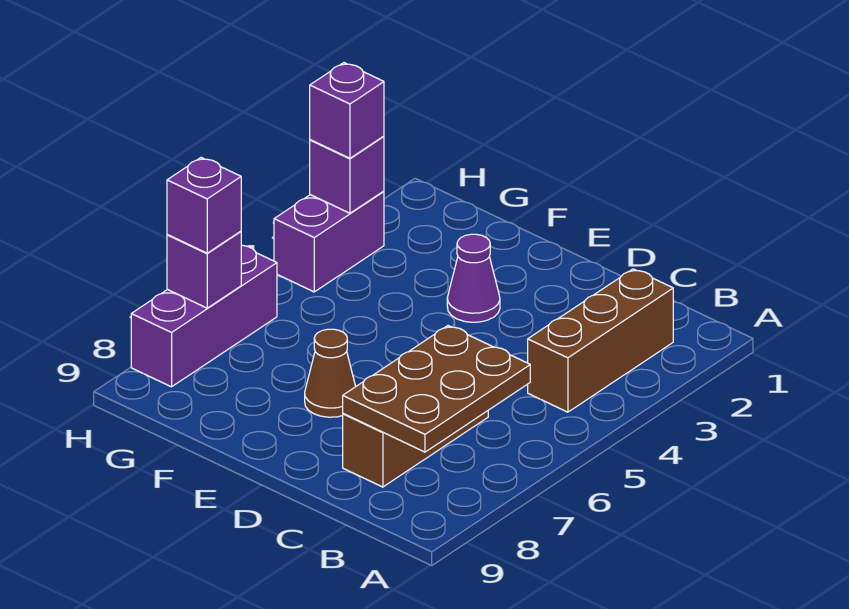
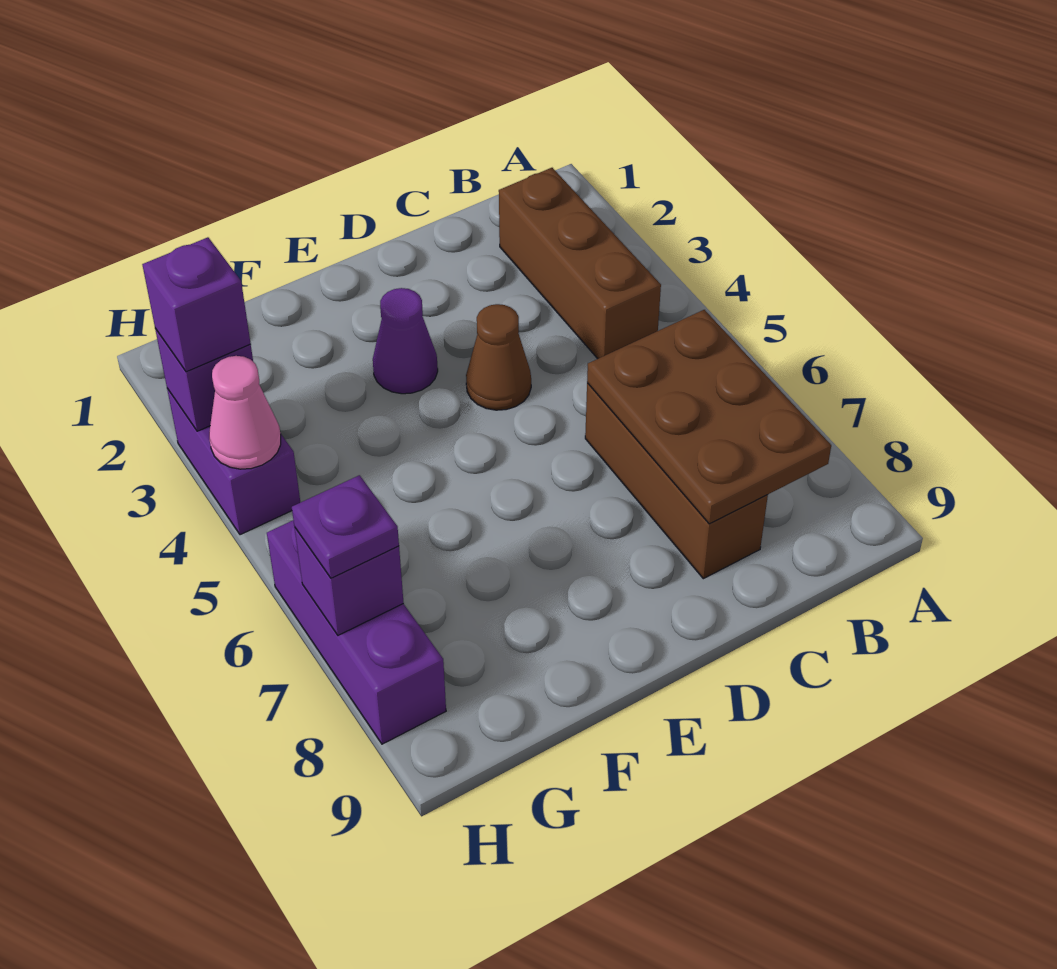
brown 1x1 cone [305,329,356,417] -> brown 1x1 cone moved to [466,304,531,410]
none -> pink 1x1 cone [209,356,281,469]
purple 1x1 brick [167,158,241,253] -> purple 1x1 plate [292,475,399,578]

